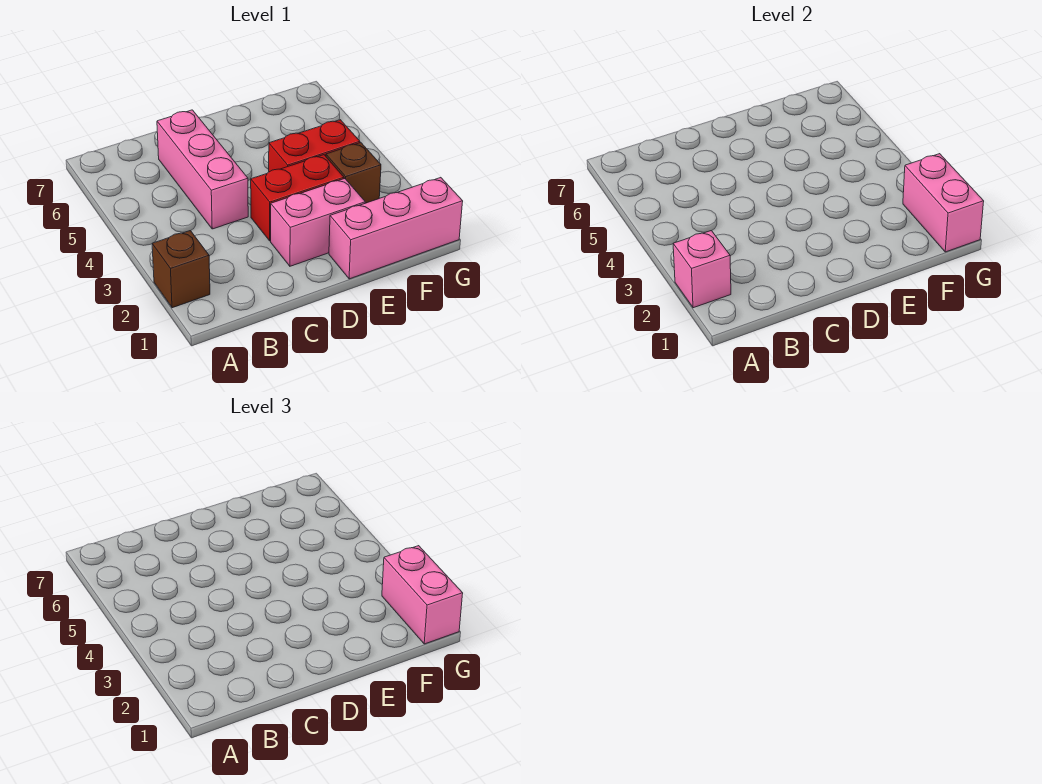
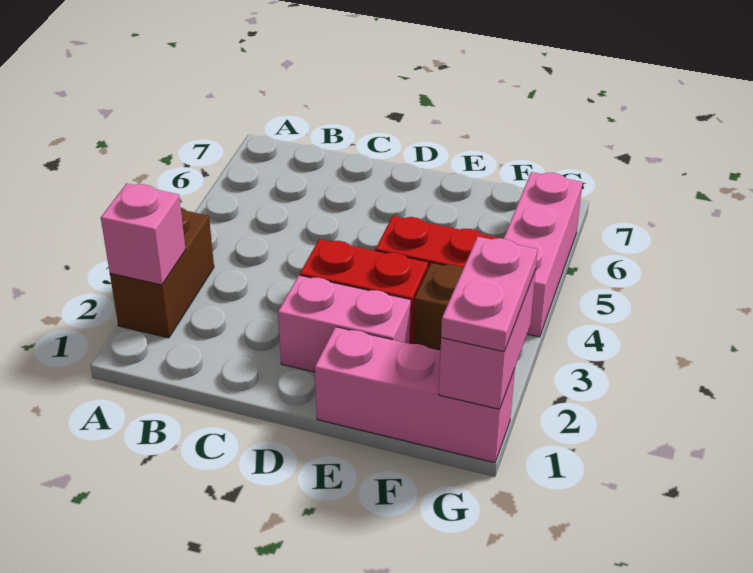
brown 1x1 brick [152,231,210,308] -> brown 1x2 brick [110,207,214,338]
pink 1x3 brick [157,110,248,229] -> pink 1x3 brick moved to [504,172,583,337]
pink 1x2 brick [382,546,463,644] -> pink 1x2 plate [441,237,538,352]

